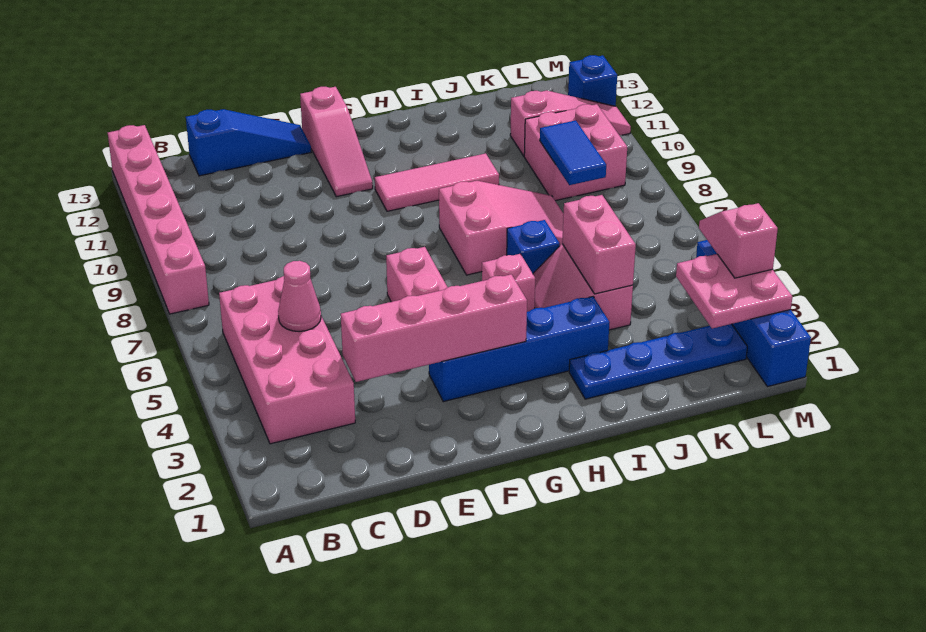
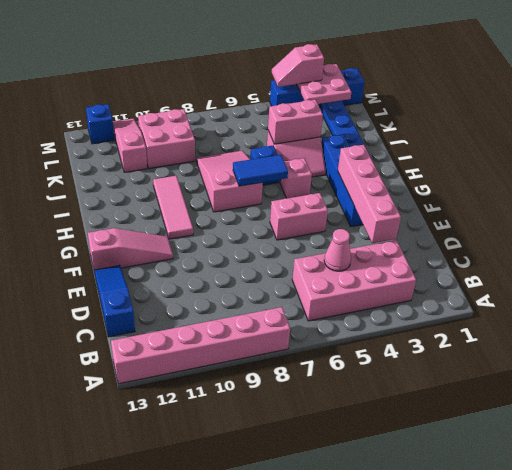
blue 1x2 tile [540,120,606,185] -> blue 1x2 tile moved to [233,155,288,186]

